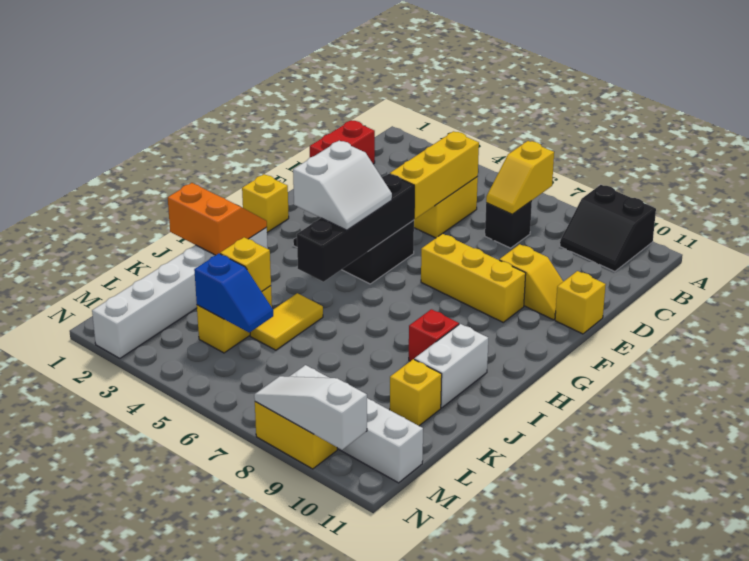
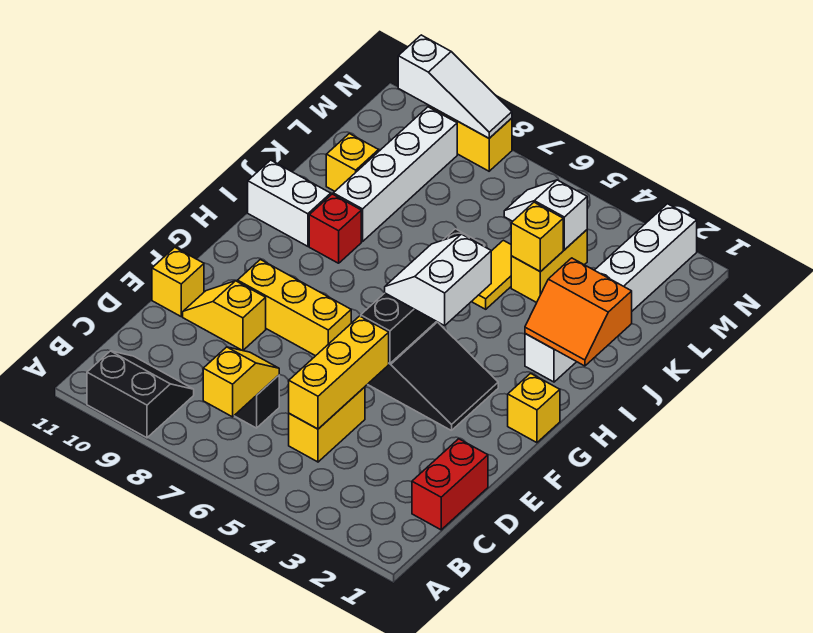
white 1x2 brick [414,324,488,408] -> white 1x2 brick turned to [248,160,331,246]
blue 1x2 slope [194,254,273,332] -> white 1x2 slope [504,180,587,250]
white 1x4 brick [289,365,423,483] -> white 1x4 brick turned to [333,107,457,242]

